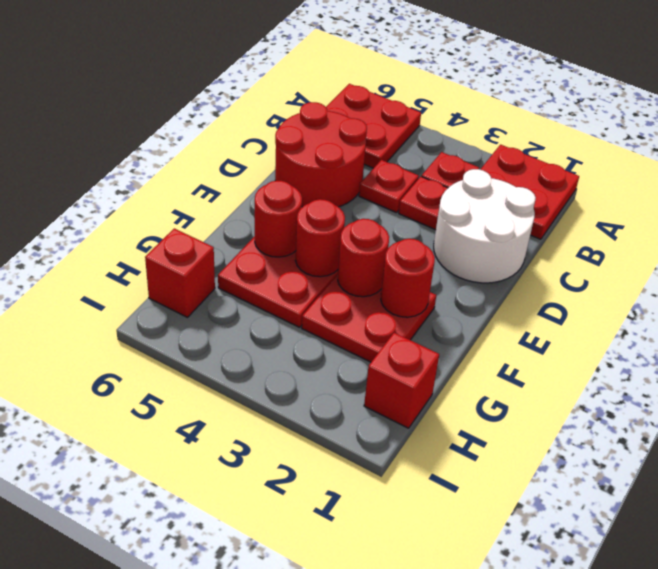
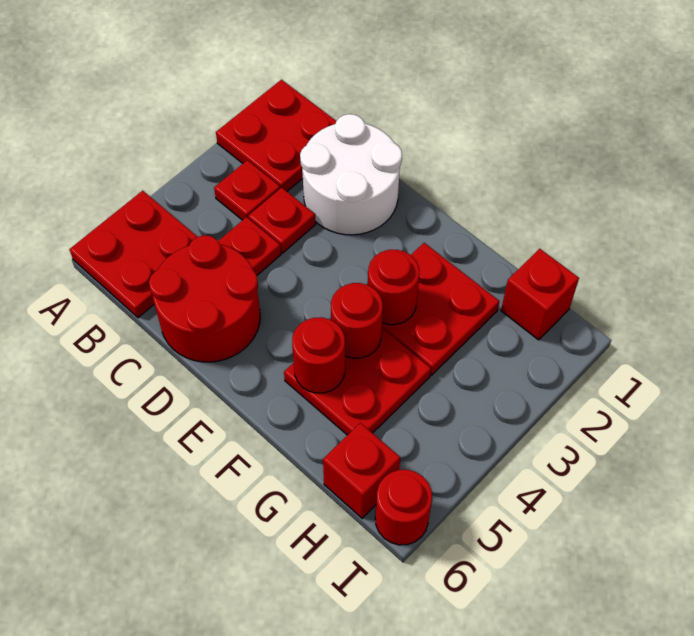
red 1x1 round brick [381,239,435,317] -> red 1x1 round brick moved to [375,470,432,545]

